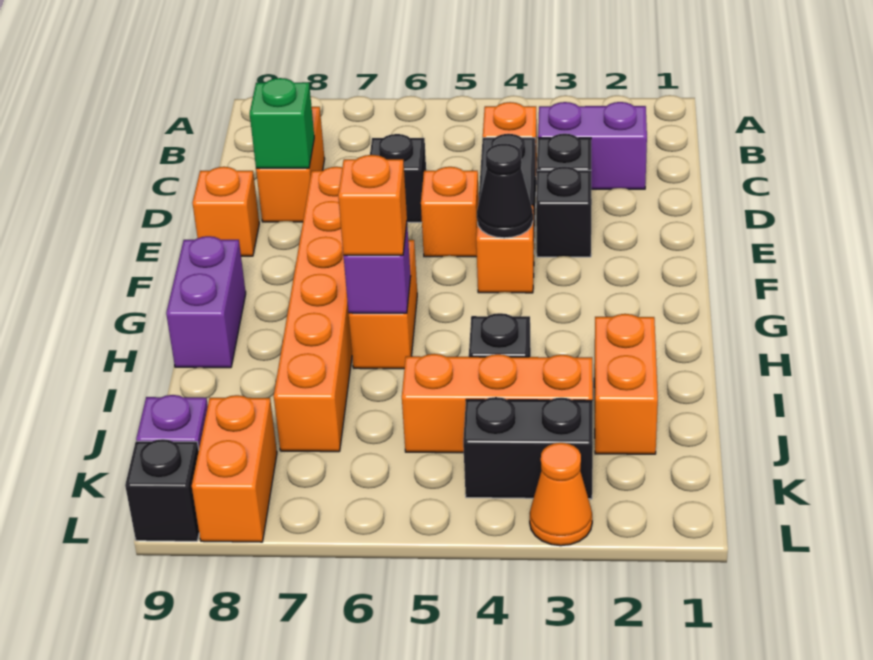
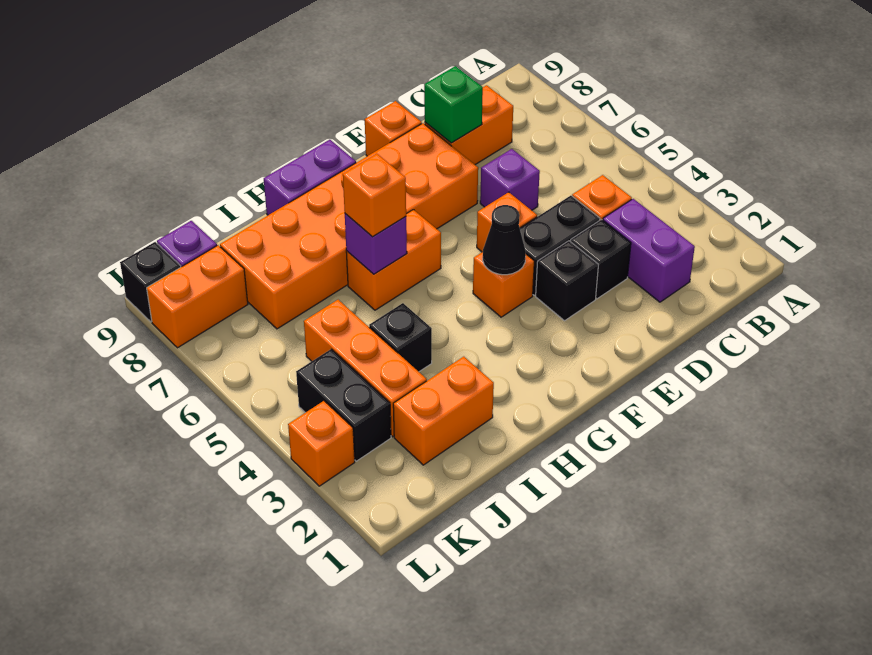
black 1x1 brick [370,134,426,222] -> purple 1x1 brick [480,149,540,210]
orange 1x6 brick [274,167,352,452] -> orange 2x6 brick [220,123,478,329]
orange 1x1 cone [530,443,592,546] -> orange 1x1 brick [288,401,355,486]

